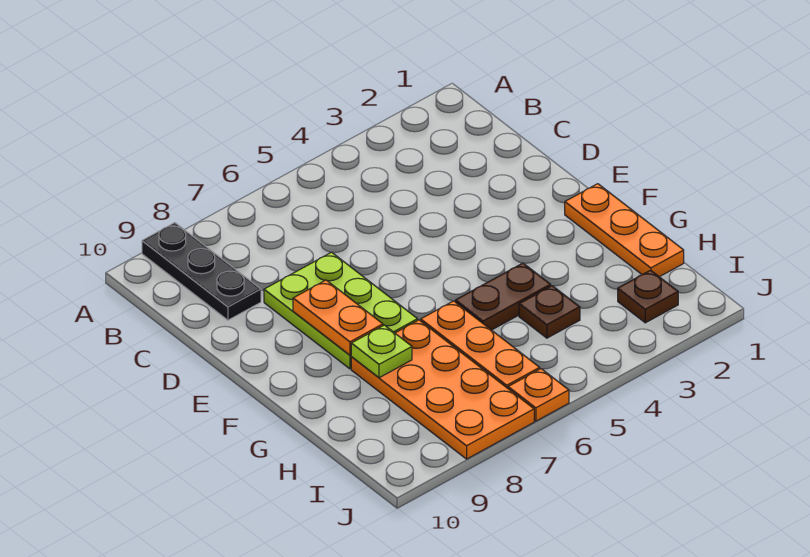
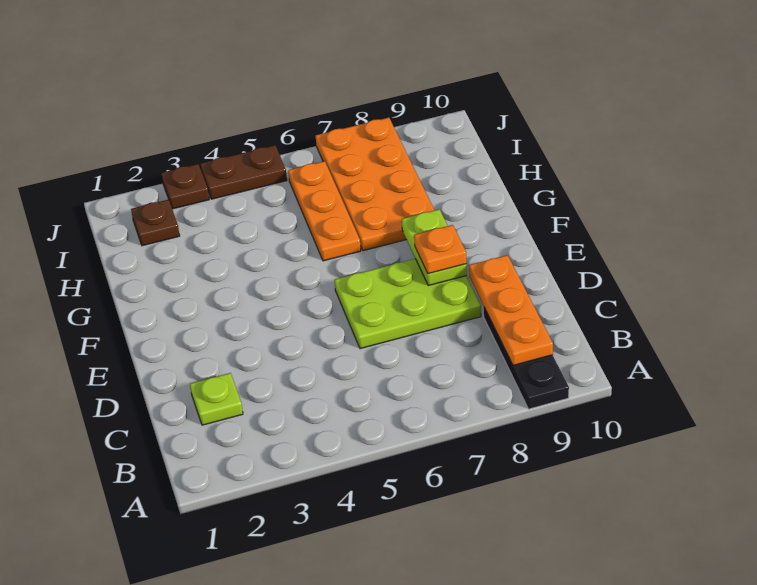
lime 2x3 plate [264,252,418,369] -> lime 2x3 plate turned to [335,259,481,349]
orange 1x2 plate [293,280,383,355] -> lime 1x2 plate [402,209,467,286]
orange 1x3 plate [565,184,684,277] -> orange 1x3 plate moved to [469,255,553,365]
brown 1x2 plate [455,263,551,330] -> brown 1x2 plate moved to [200,145,287,199]
lime 1x1 plate [351,325,412,378] -> lime 1x1 plate moved to [190,373,243,425]
brown 1x1 plate [519,286,580,338] -> brown 1x1 plate moved to [161,164,209,209]
orange 1x1 plate [508,369,569,421] -> orange 1x1 plate moved to [414,225,467,274]

